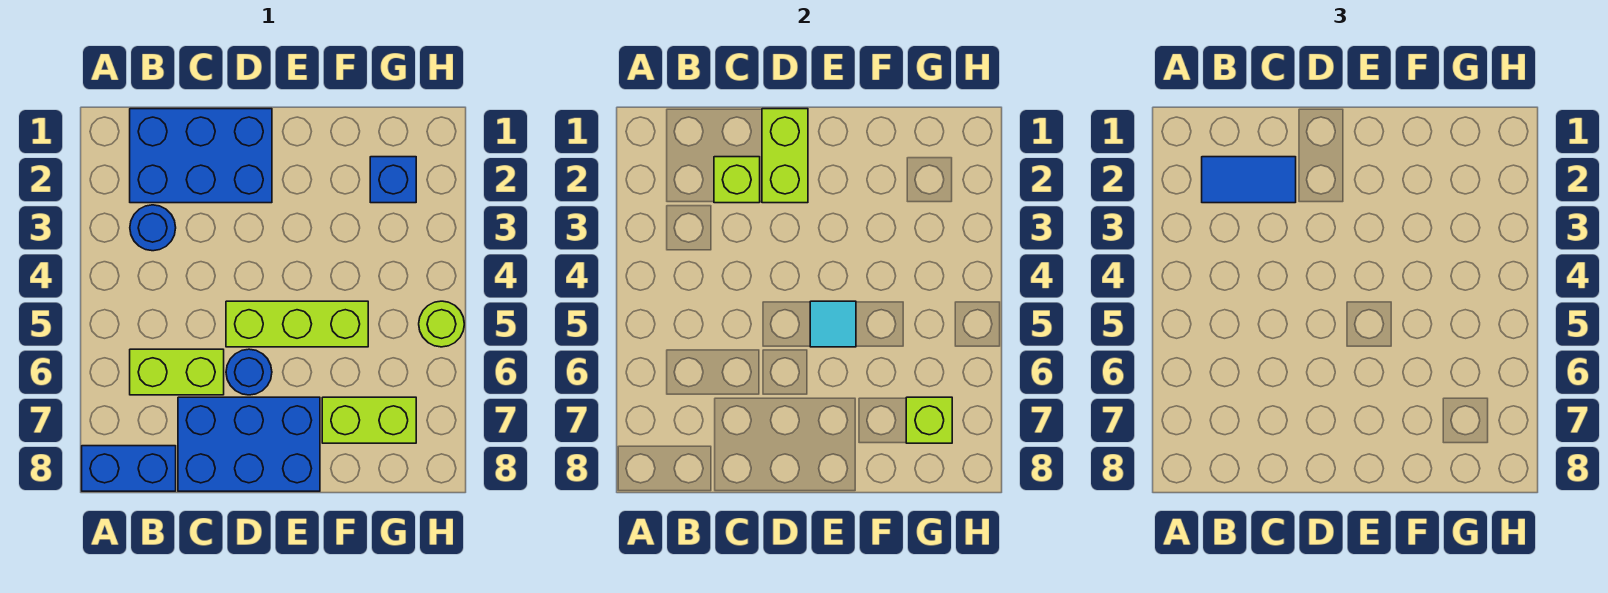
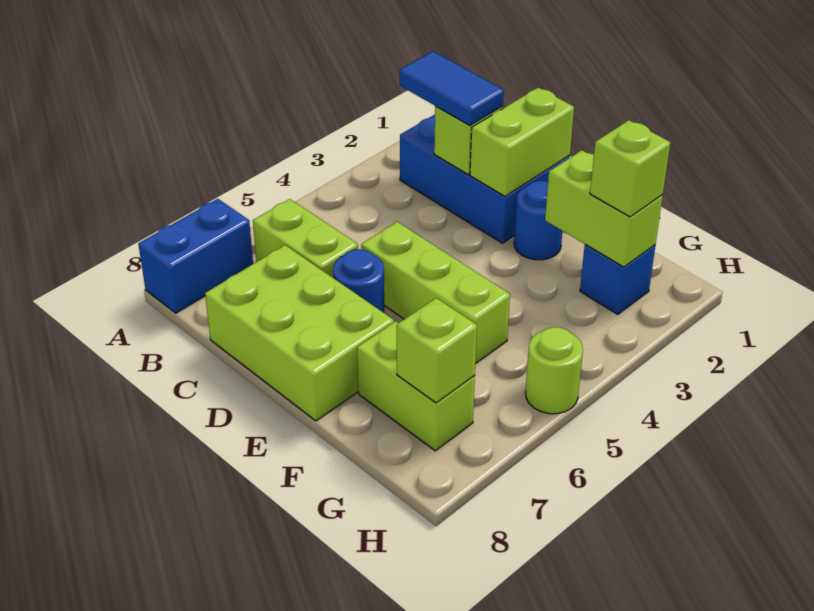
blue 1x2 brick [82,446,176,491] -> blue 1x2 brick turned to [138,199,253,313]
blue 1x1 round brick [130,205,176,251] -> blue 1x1 round brick moved to [514,180,562,260]
blue 2x3 brick [178,397,320,491] -> lime 2x3 brick [205,245,394,421]
cyan 1x1 tile [810,301,856,347] -> none
none -> lime 1x2 brick [545,150,663,267]
none -> lime 1x1 brick [590,120,670,217]

